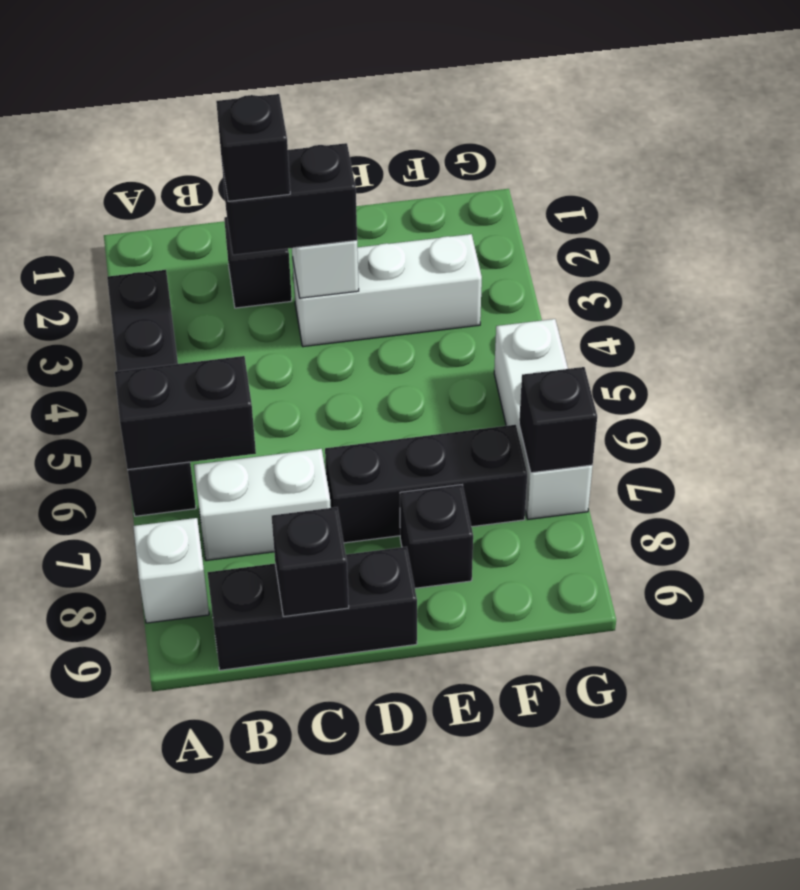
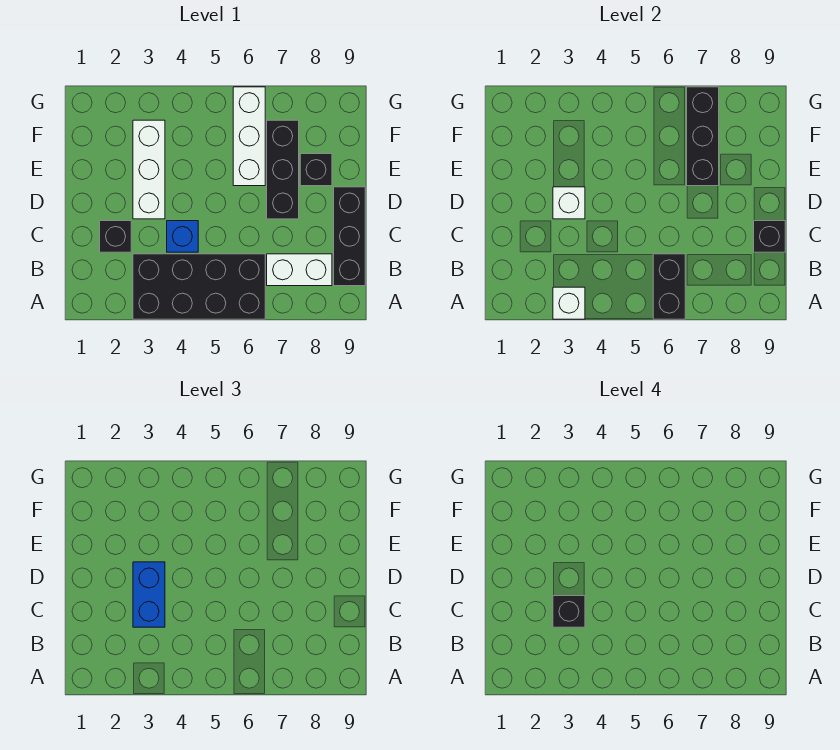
black 1x4 brick [107,270,196,516] -> black 2x4 brick [133,254,265,319]
white 1x1 brick [133,518,209,623] -> white 1x1 brick moved to [553,287,585,319]
white 1x2 brick [194,449,331,560] -> white 1x2 brick turned to [267,254,332,286]
black 1x2 brick [222,143,357,255] -> blue 1x2 brick [133,562,165,627]
none -> blue 1x1 brick [167,221,198,252]
white 1x3 brick [494,319,593,519] -> white 1x3 brick turned to [233,87,265,186]
black 1x1 brick [519,367,597,473] -> black 1x3 brick [687,87,719,186]

